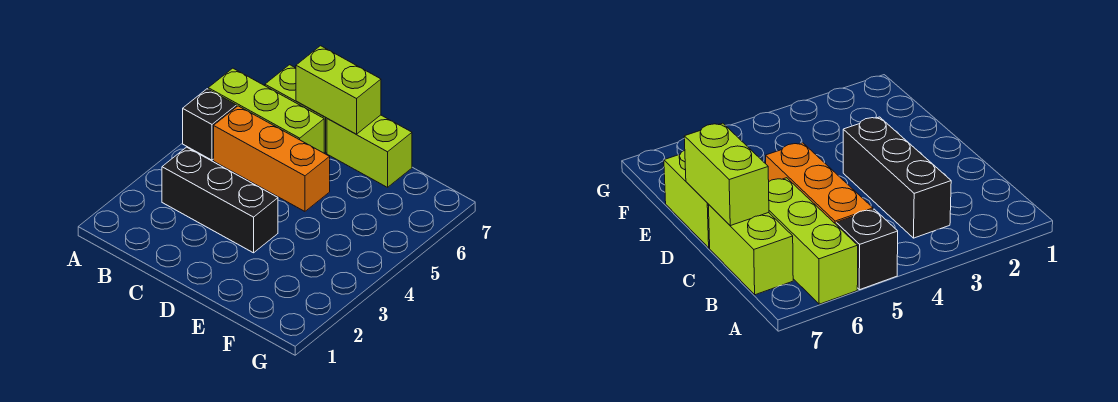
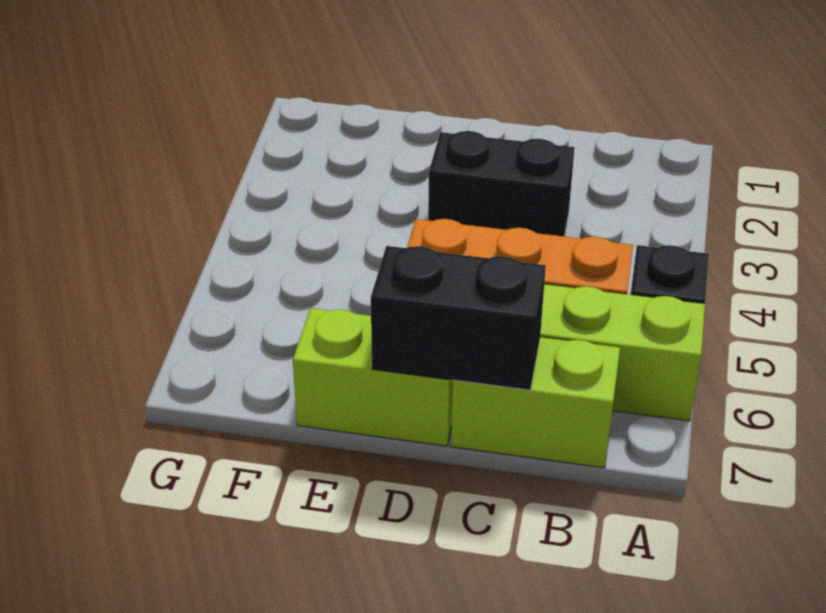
black 1x3 brick [162,147,278,253] -> black 1x2 brick [428,131,575,236]
lime 1x2 brick [296,46,381,134] -> black 1x2 brick [371,246,546,390]

